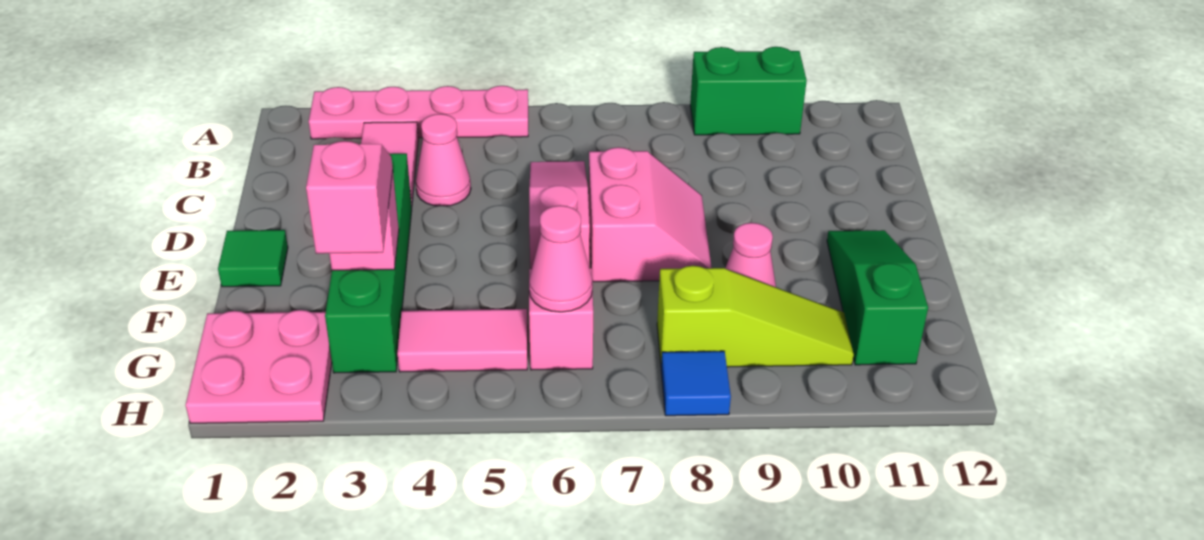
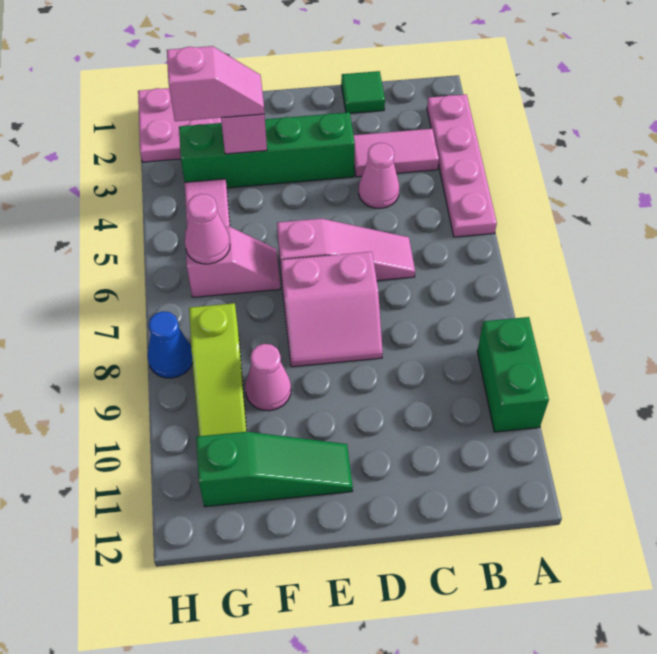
green 1x1 tile [218,230,288,287] -> green 1x1 tile moved to [341,71,385,113]
blue 1x1 tile [661,351,731,416] -> blue 1x1 cone [147,311,193,378]

